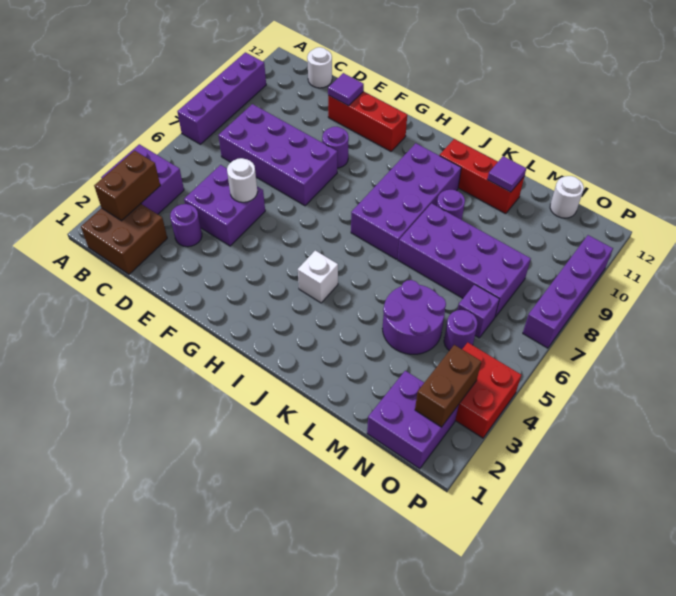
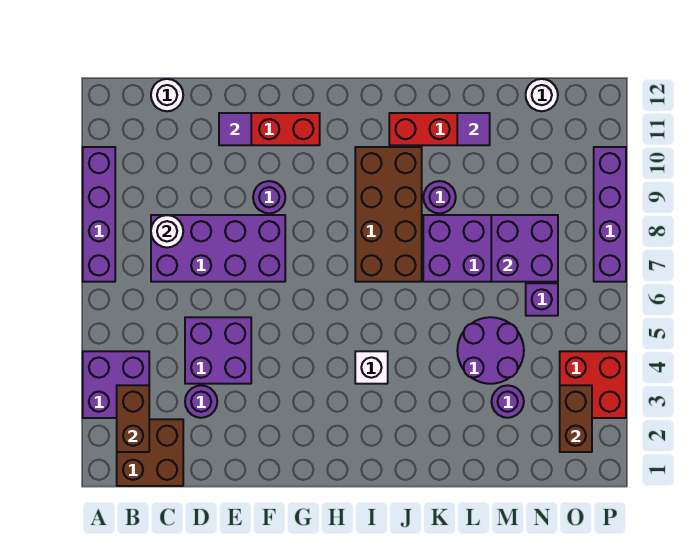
white 1x1 round brick [227,158,257,202] -> white 1x1 round brick moved to [151,215,183,248]
purple 2x4 brick [351,143,461,259] -> brown 2x4 brick [355,147,422,282]
purple 2x2 brick [367,371,459,469] -> purple 2x2 brick moved to [491,215,558,282]
purple 1x1 round brick [444,310,477,351] -> purple 1x1 round brick moved to [491,385,524,418]

